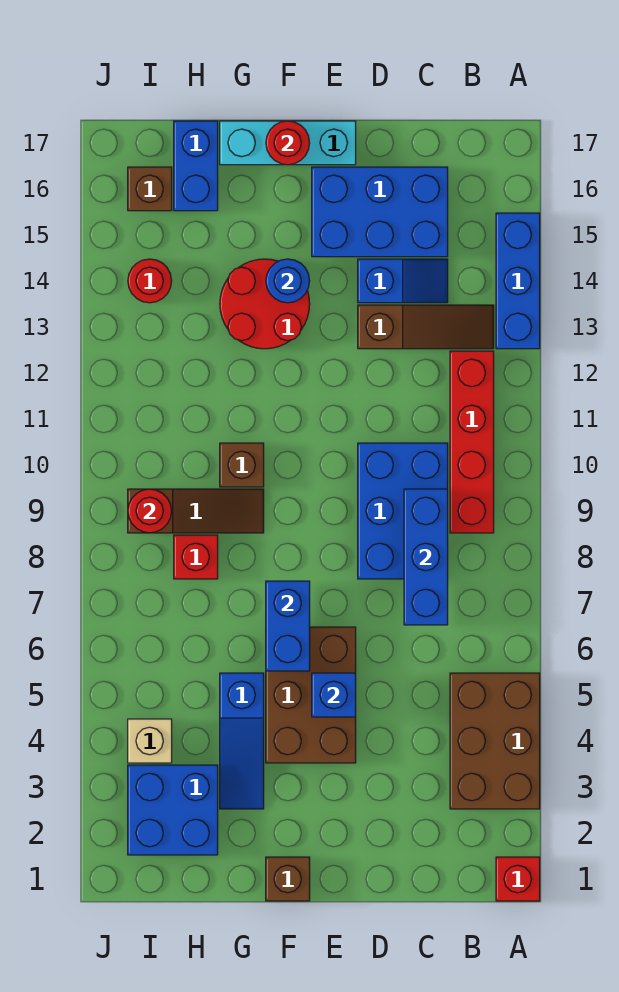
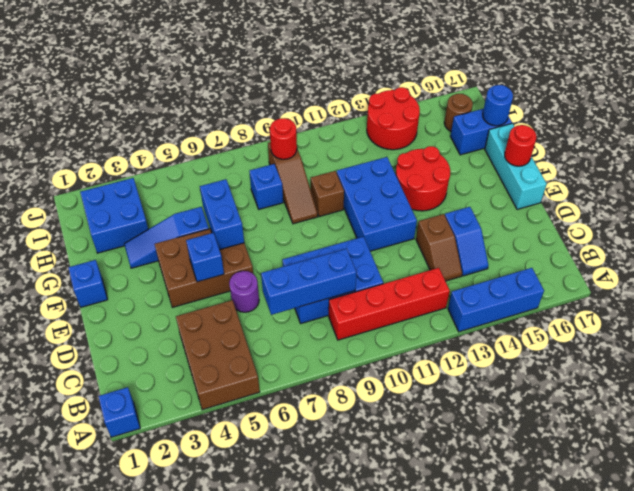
red 1x1 brick [496,857,540,901] -> blue 1x1 brick [98,387,140,437]
brown 2x3 brick [450,673,540,809] -> brown 2x3 brick turned to [176,300,260,410]
brown 1x3 slope [358,305,494,349] -> brown 1x2 slope [416,214,462,281]
blue 2x3 brick [312,167,448,257] -> blue 2x3 brick moved to [337,157,417,251]
none -> purple 1x1 round brick [229,271,259,312]
brown 1x1 brick [266,857,310,901] -> blue 1x1 brick [68,260,108,307]
blue 1x2 brick [266,581,310,671] -> blue 1x2 brick turned to [200,179,244,250]
blue 1x1 round brick [266,259,310,303] -> blue 1x1 round brick moved to [483,85,513,126]
red 1x1 brick [174,535,218,579] -> blue 1x1 brick [250,164,283,209]
tan 1x1 brick [128,719,172,763] -> none
red 1x1 round brick [128,259,172,303] -> red 2x2 round brick [367,87,420,150]
brown 1x1 brick [128,167,172,211] -> brown 1x1 round brick [444,94,473,131]

